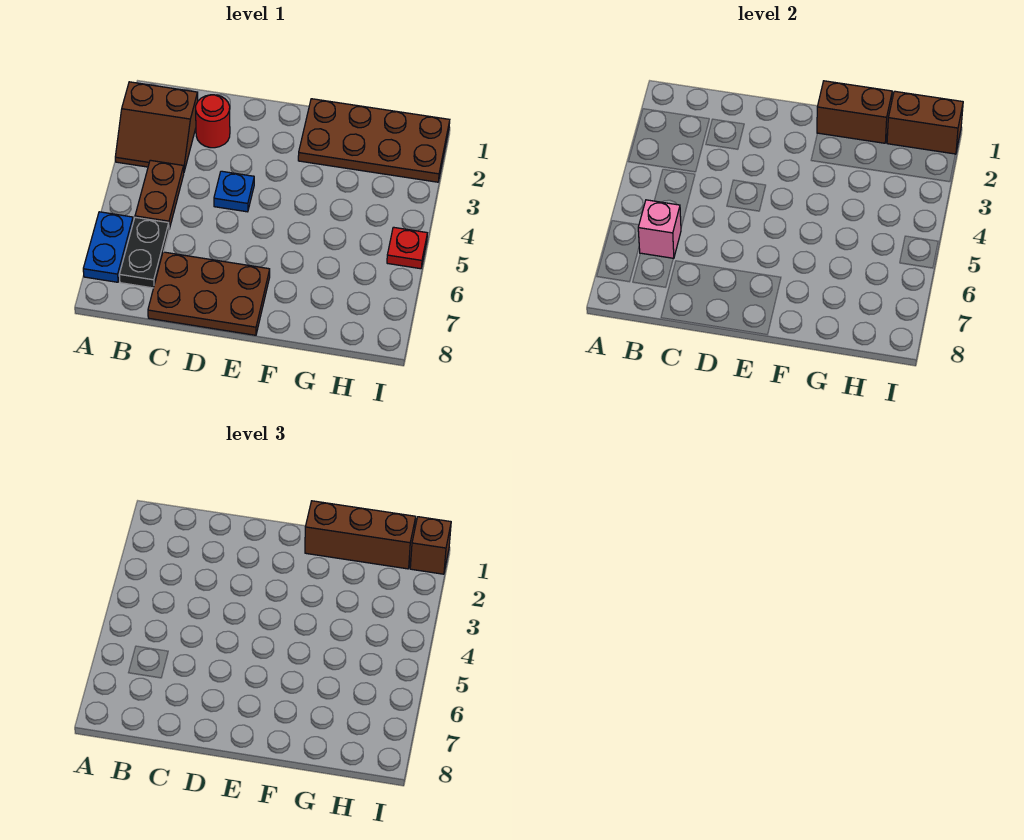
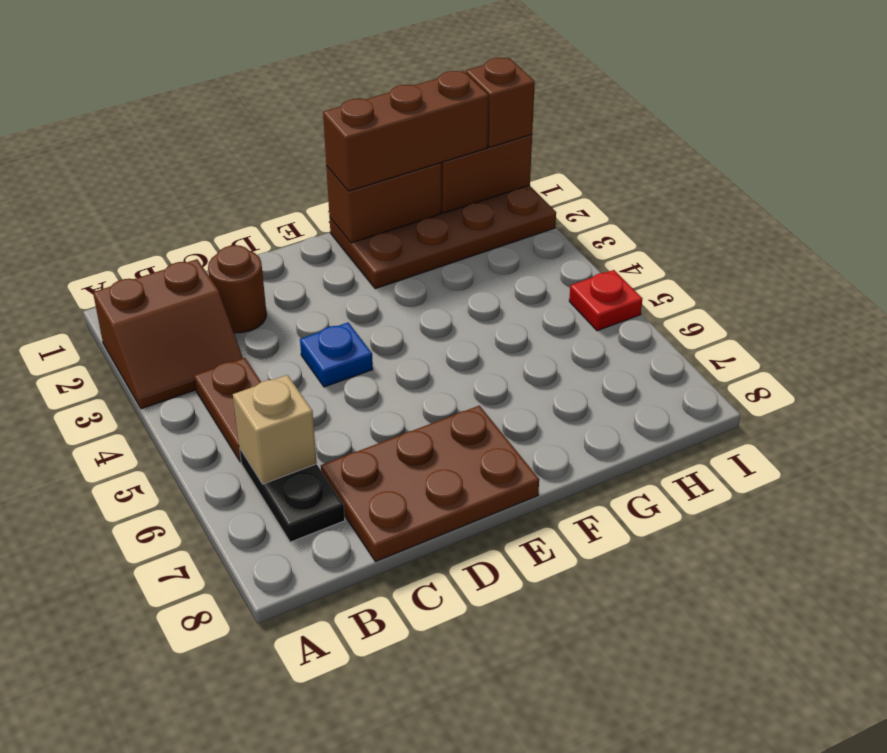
blue 1x2 plate [83,212,133,282] -> none
pink 1x1 brick [638,200,681,259] -> tan 1x1 brick [233,375,317,484]
red 1x1 round brick [196,95,230,148] -> brown 1x1 round brick [208,245,266,333]

